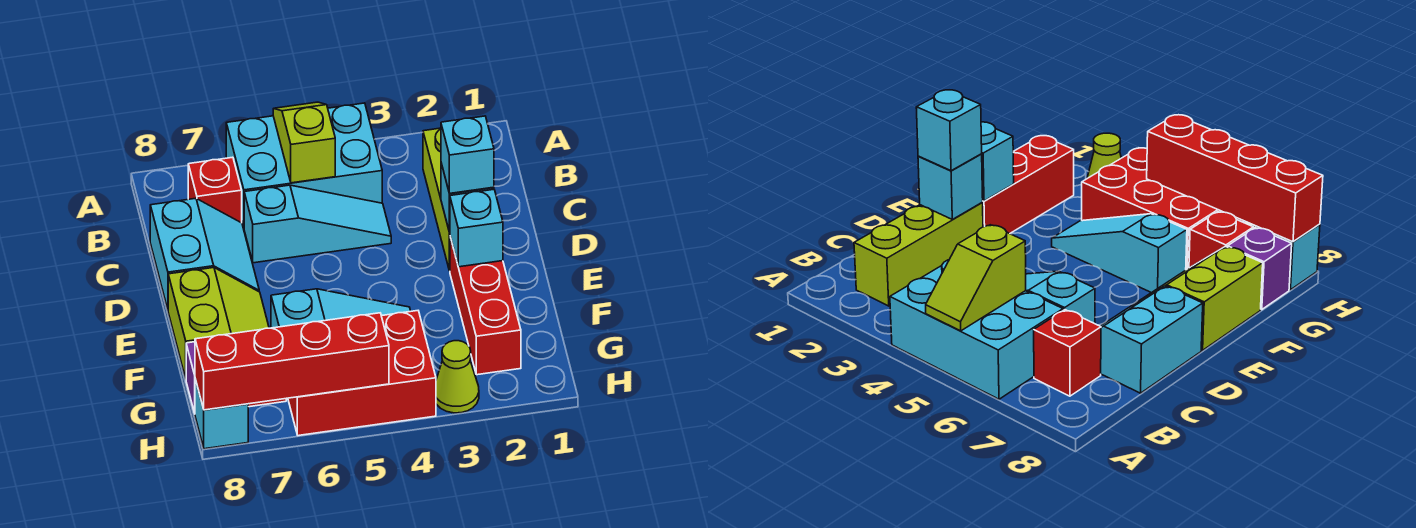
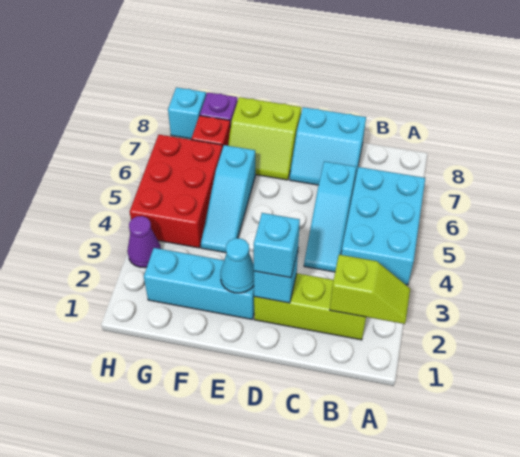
lime 1x2 slope [273,102,335,183] -> lime 1x2 slope moved to [330,255,410,324]
red 1x1 brick [188,157,242,223] -> none
red 1x3 brick [450,237,521,375] -> cyan 1x3 brick [144,248,254,319]
cyan 1x1 brick [450,189,503,267] -> cyan 1x1 cone [220,238,254,293]
lime 1x1 cone [436,341,479,413] -> purple 1x1 cone [127,216,161,268]
red 1x4 brick [195,313,389,410] -> none

